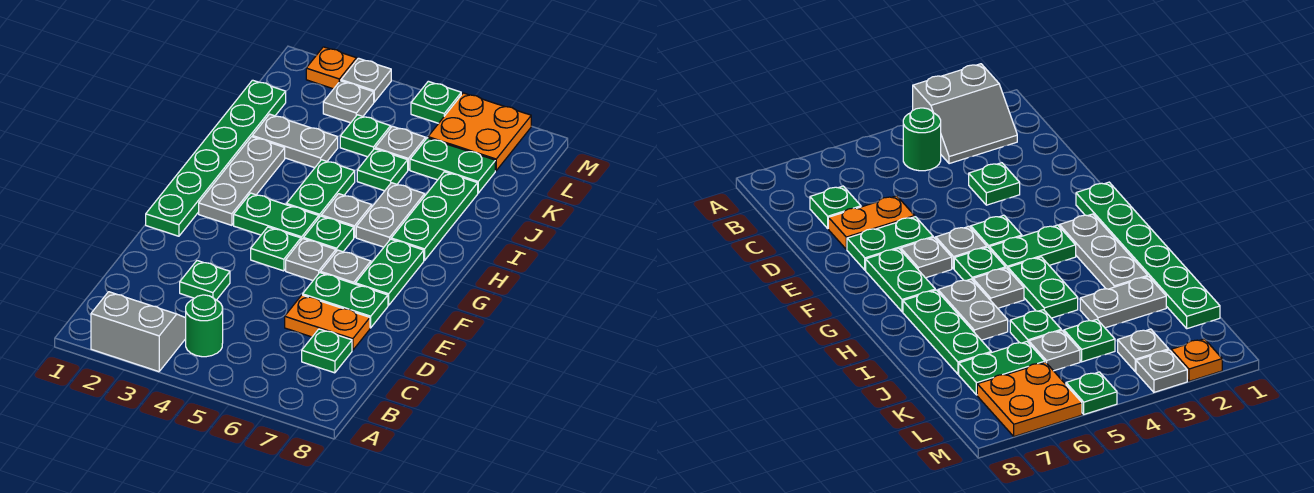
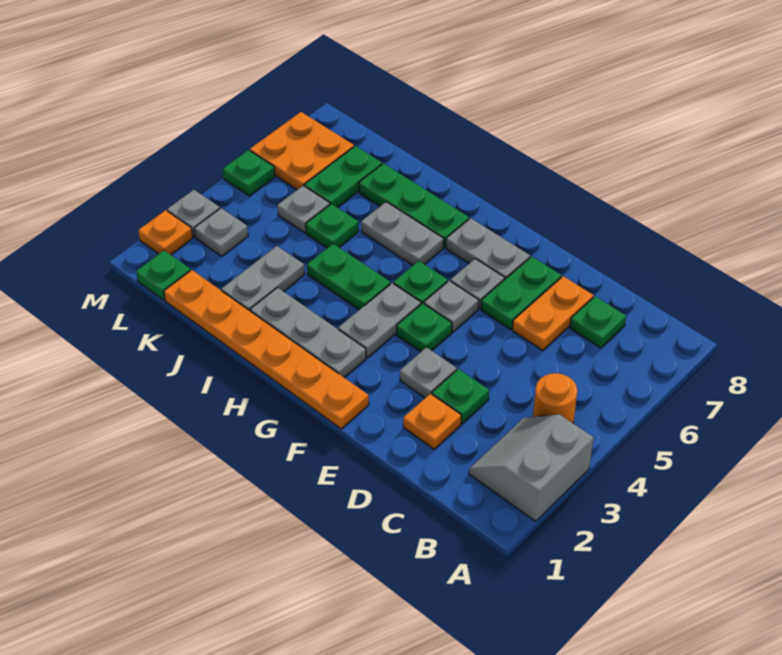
green 1x1 round brick [186,295,223,357] -> orange 1x1 round brick [533,373,577,423]
none -> orange 1x1 plate [403,393,461,449]
green 1x6 plate [146,80,286,236] -> orange 1x6 plate [164,270,369,429]
green 1x2 plate [355,239,424,305] -> grey 1x2 plate [446,218,530,279]
green 1x2 plate [234,193,319,240] -> grey 1x2 plate [338,283,421,358]
grey 1x1 plate [321,194,372,237] -> grey 1x1 plate moved to [400,347,457,398]
green 1x1 plate [340,115,391,157] -> green 1x1 plate moved to [136,250,191,300]

